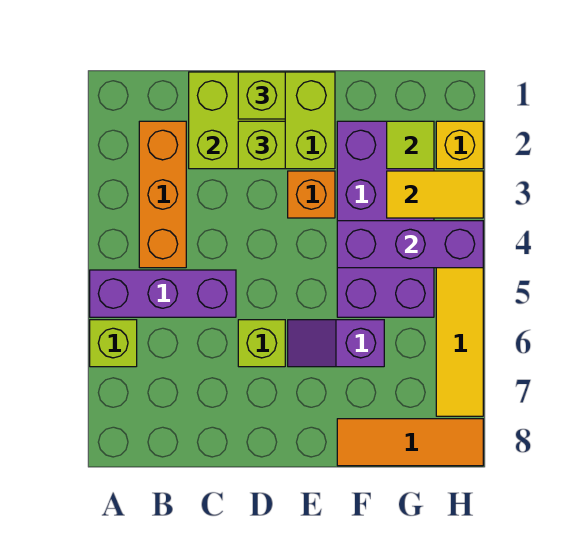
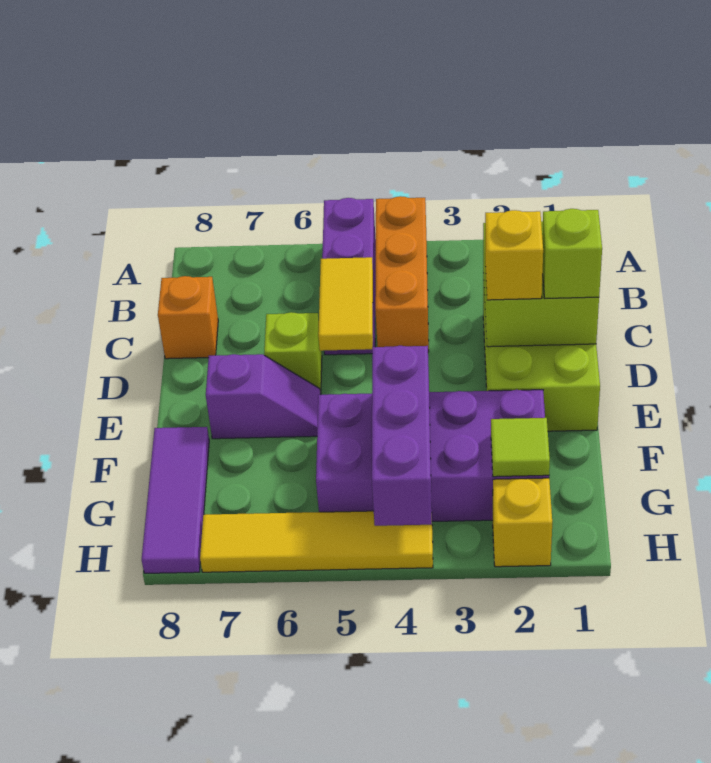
lime 1x1 brick [90,320,137,367] -> none
orange 1x3 brick [139,121,186,268] -> orange 1x3 brick turned to [375,196,429,352]
lime 1x1 brick [238,121,285,169] -> yellow 1x1 brick [485,210,543,300]
orange 1x1 brick [288,171,335,218] -> orange 1x1 brick moved to [158,276,218,359]
purple 1x2 slope [288,320,384,367] -> purple 1x2 slope turned to [206,354,321,439]
orange 1x3 tile [337,419,483,466] -> purple 1x3 tile [142,427,209,573]
yellow 1x2 tile [387,171,483,218] -> yellow 1x2 tile moved to [318,257,373,351]

